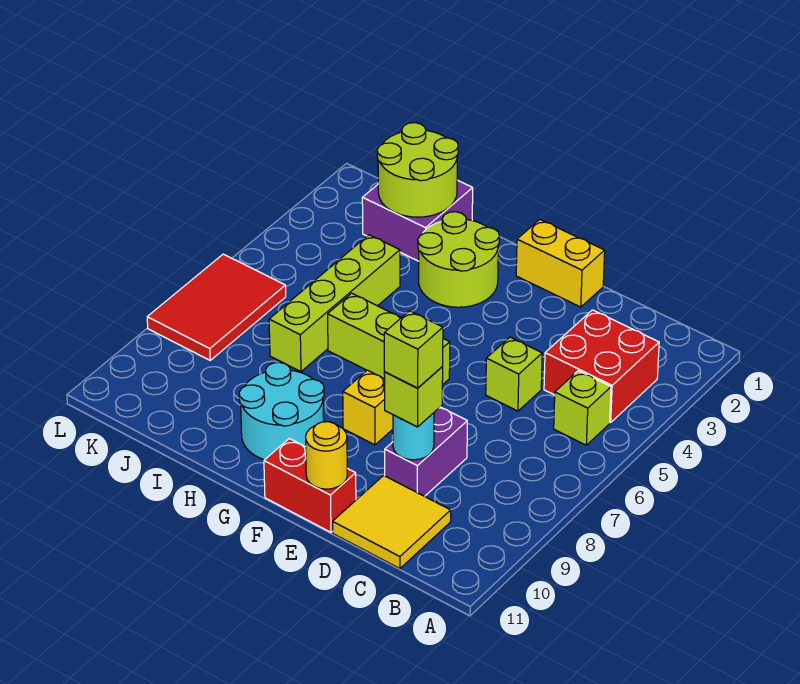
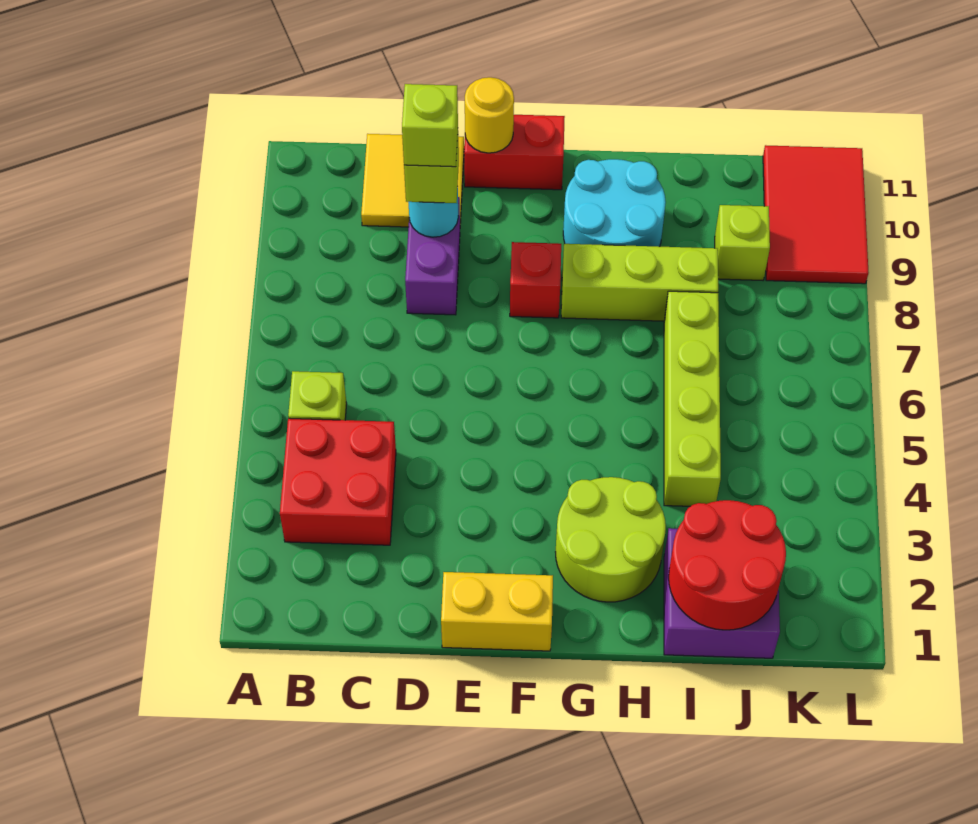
lime 1x1 brick [486,337,542,411] -> lime 1x1 brick moved to [715,205,770,280]
lime 1x3 brick [328,293,450,385] -> lime 1x3 brick moved to [561,244,718,321]
yellow 1x1 brick [343,370,393,445] -> red 1x1 brick [510,242,561,318]
lime 2x2 round brick [377,123,458,217] -> red 2x2 round brick [669,500,786,630]
red 2x3 tile [147,254,286,360] -> red 2x3 tile moved to [763,145,869,284]

